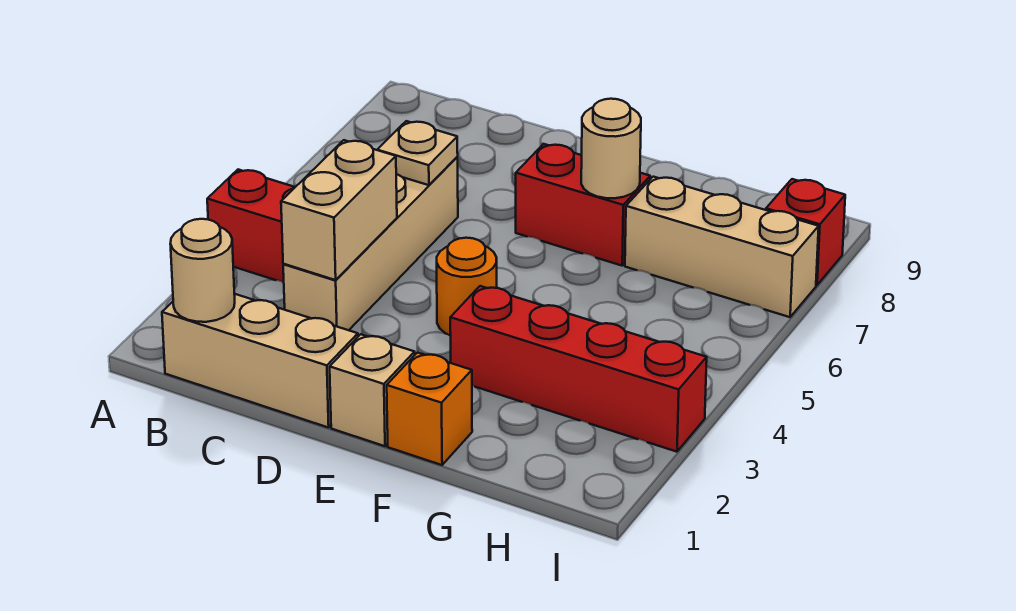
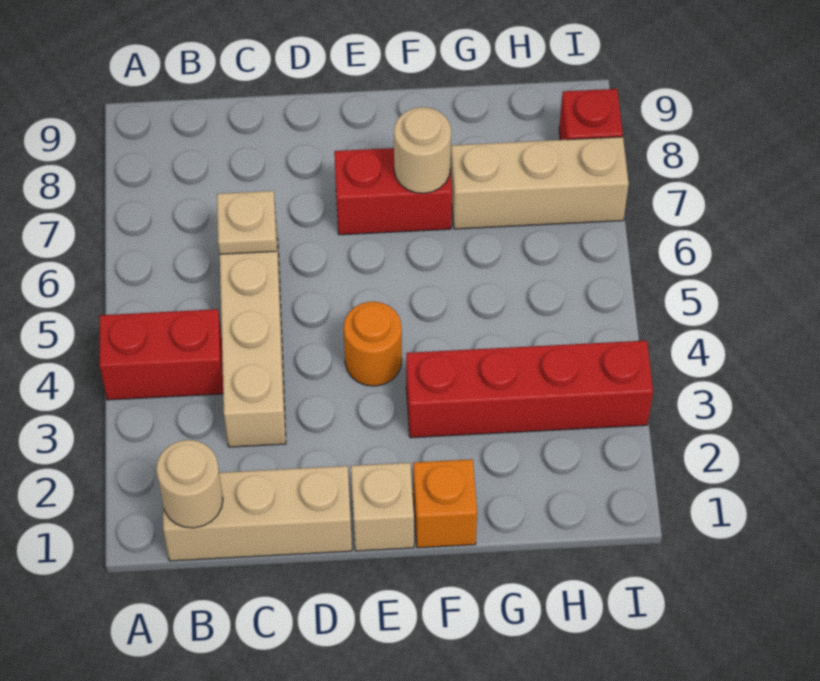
tan 1x2 brick [281,140,397,280] -> none

